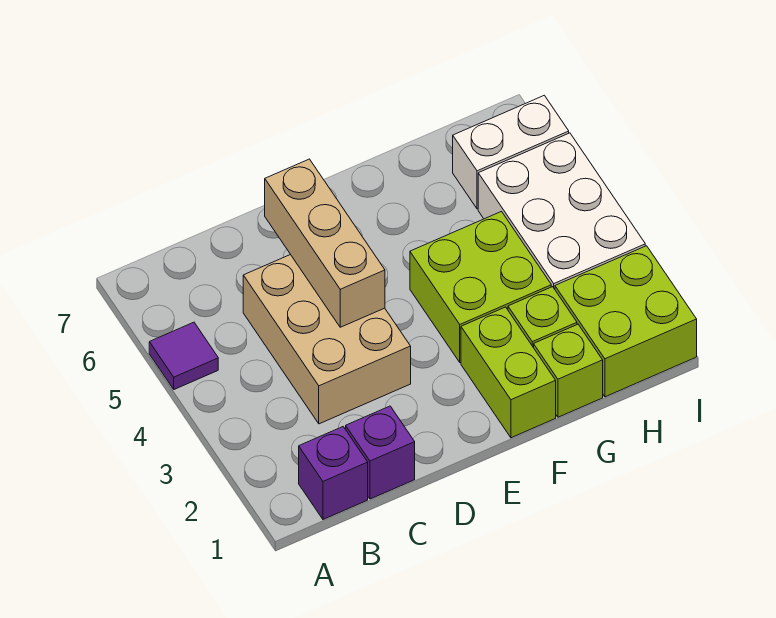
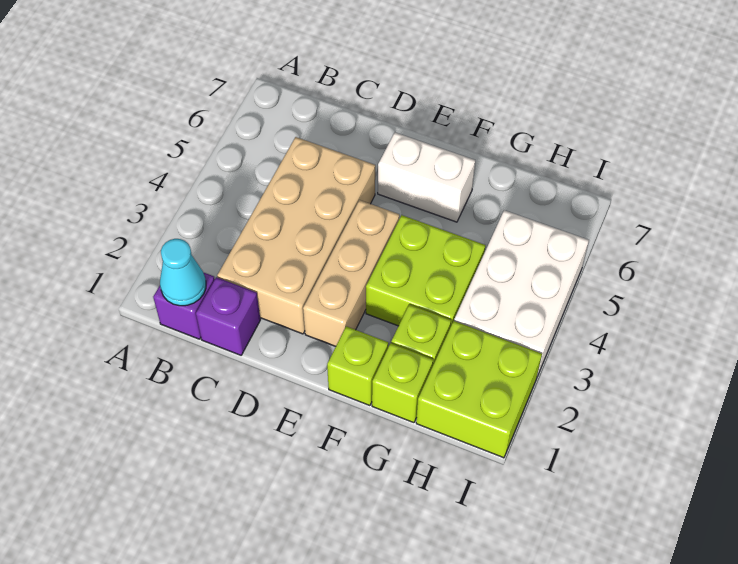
purple 1x1 tile [149,322,218,389] -> none
none -> cyan 1x1 cone [160,239,206,306]
tan 2x3 brick [243,255,411,424] -> tan 2x4 brick [217,137,375,334]
tan 1x3 brick [265,159,385,327] -> tan 1x3 brick moved to [303,200,399,346]
lime 1x2 brick [461,307,556,438] -> lime 1x1 brick [327,326,388,406]
white 1x2 brick [453,95,569,209] -> white 1x2 brick moved to [378,133,475,222]

